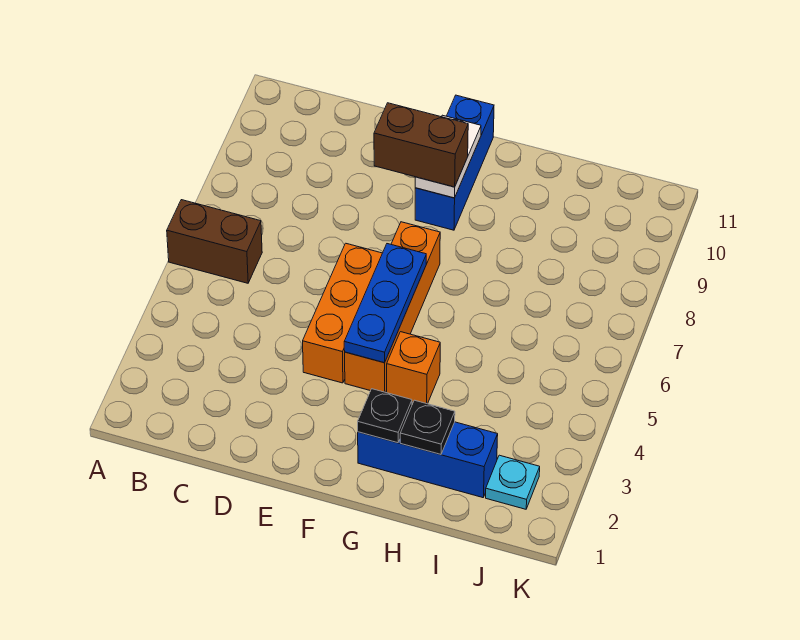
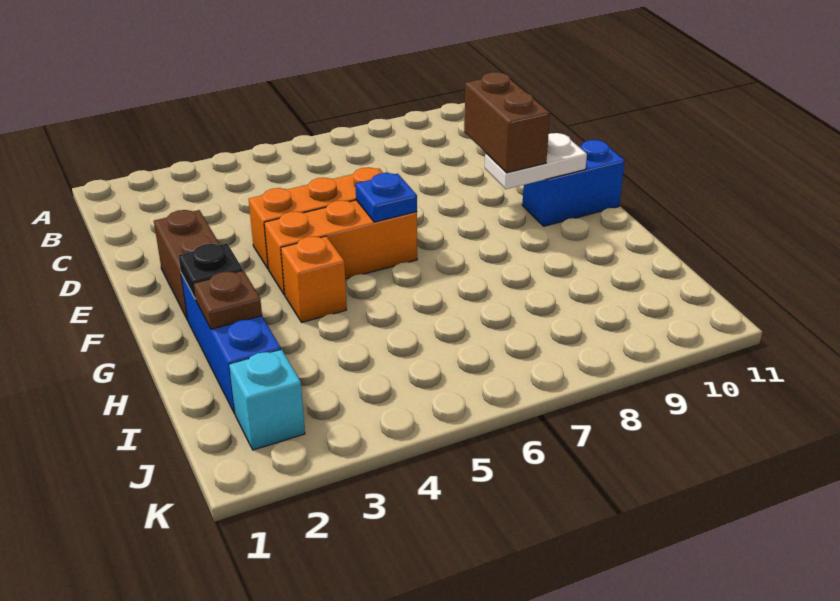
brown 1x2 brick [167,200,262,283] -> brown 1x2 brick moved to [154,210,220,320]
orange 1x4 brick [345,222,440,392] -> orange 1x3 brick [264,200,417,295]
blue 1x3 plate [344,244,426,363] -> blue 1x1 plate [355,173,417,222]
blue 1x3 brick [415,95,494,230] -> blue 1x2 brick [522,140,625,226]
black 1x1 plate [400,400,455,455] -> brown 1x1 plate [193,271,262,329]
cyan 1x1 plate [486,455,540,509] -> cyan 1x1 brick [229,350,305,450]

